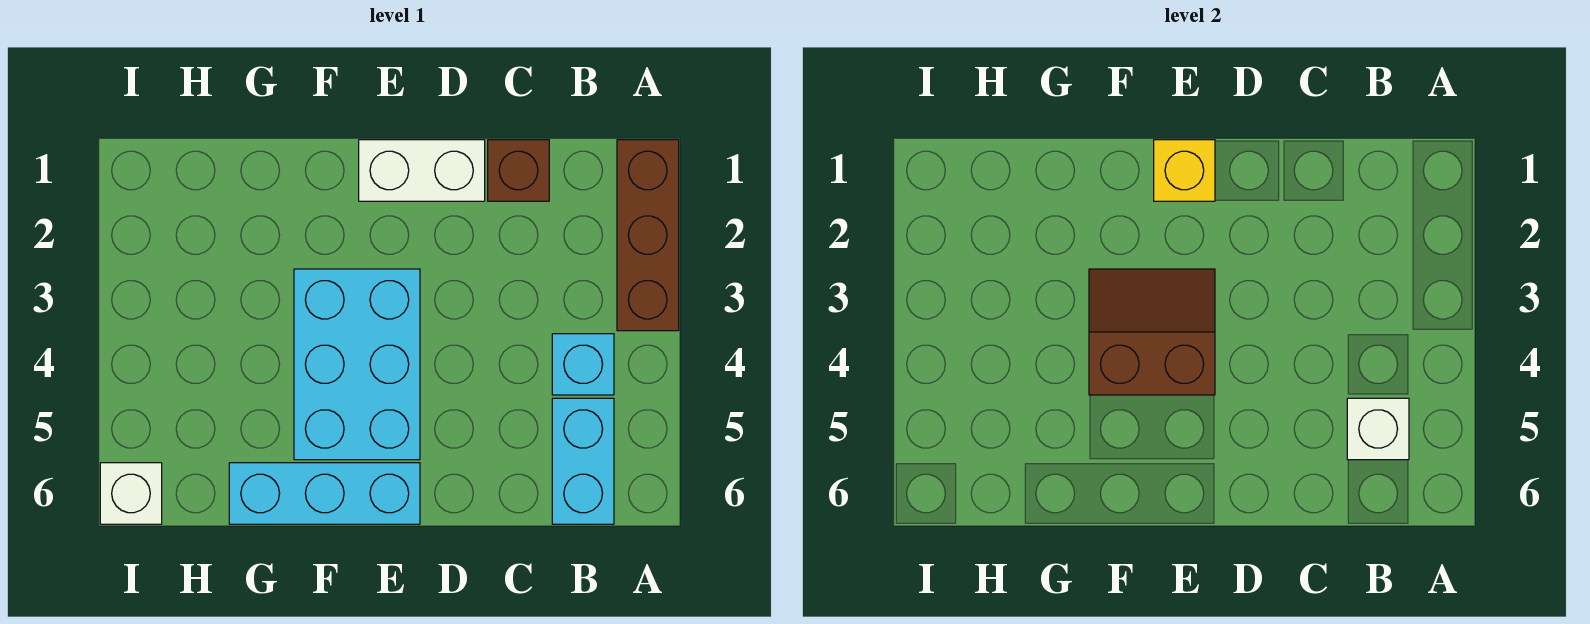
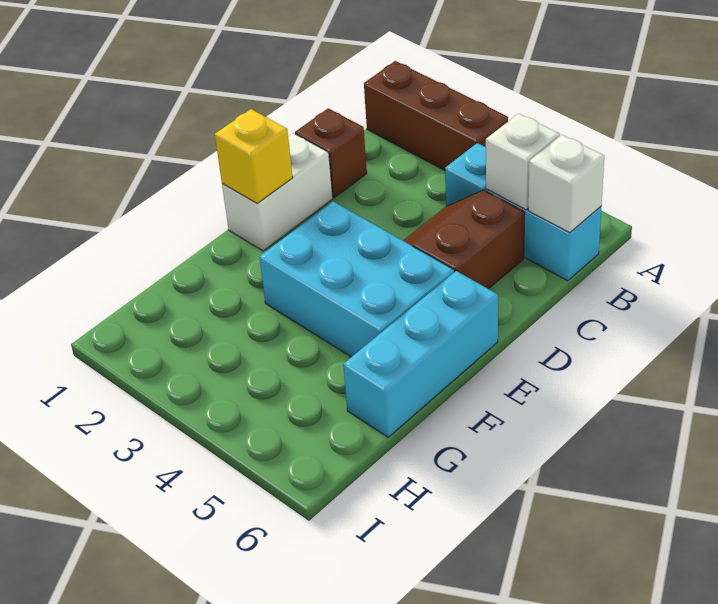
brown 2x2 slope [1089,269,1215,395] -> brown 2x2 slope moved to [403,190,525,289]
white 1x1 brick [100,463,162,524] -> white 1x1 brick moved to [528,135,604,233]

